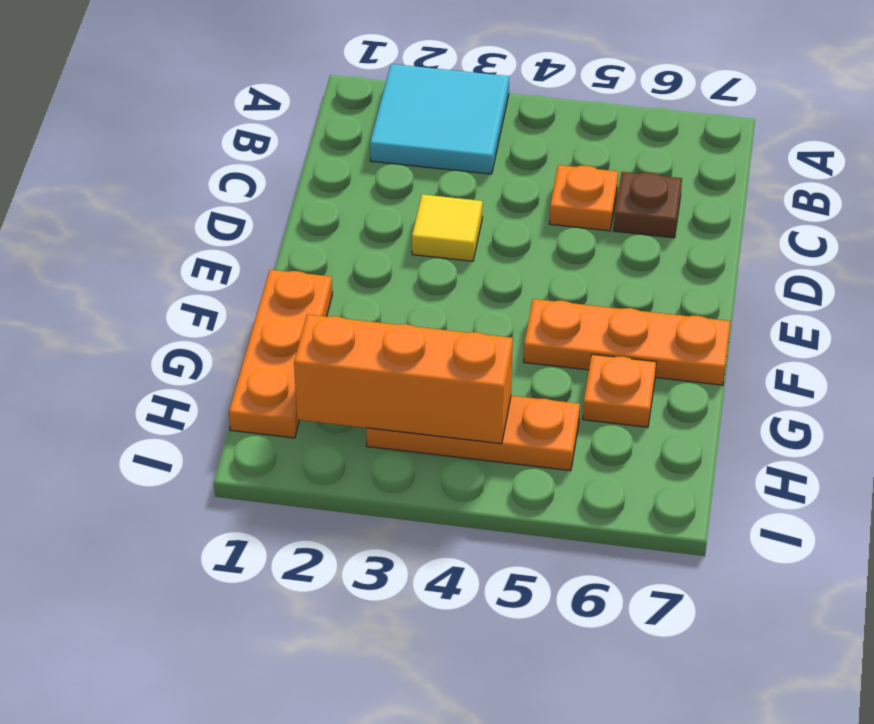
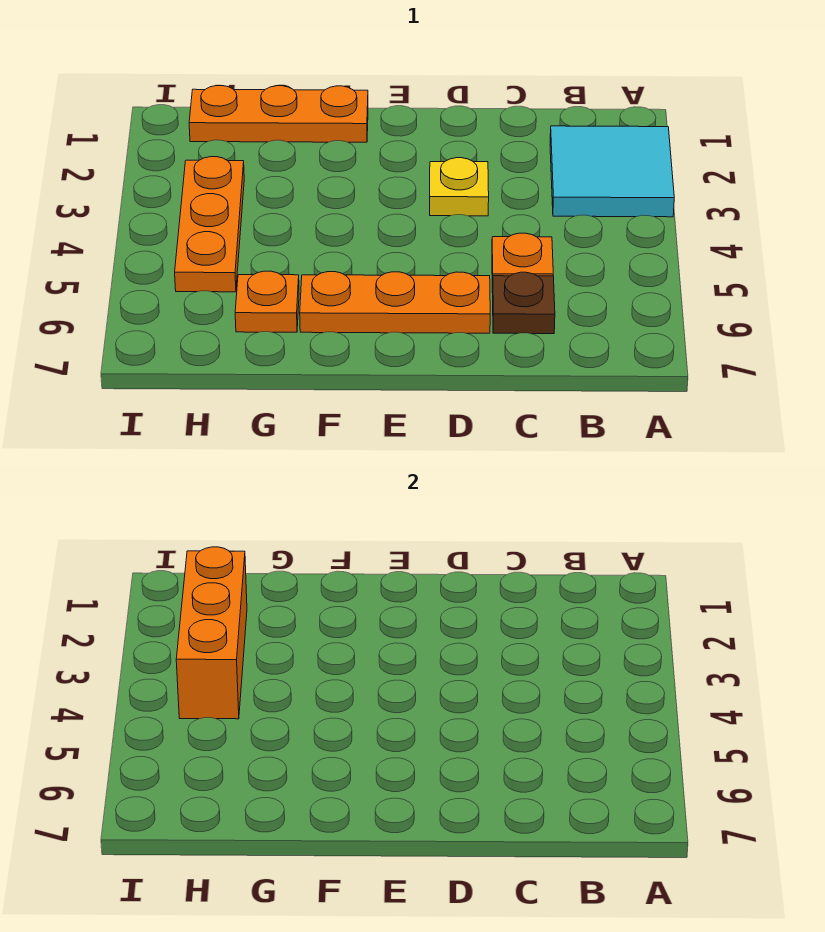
yellow 1x1 tile [412,194,483,261] -> yellow 1x1 plate [430,158,489,216]
orange 1x3 plate [524,299,731,385] -> orange 1x3 plate turned to [300,272,490,333]

